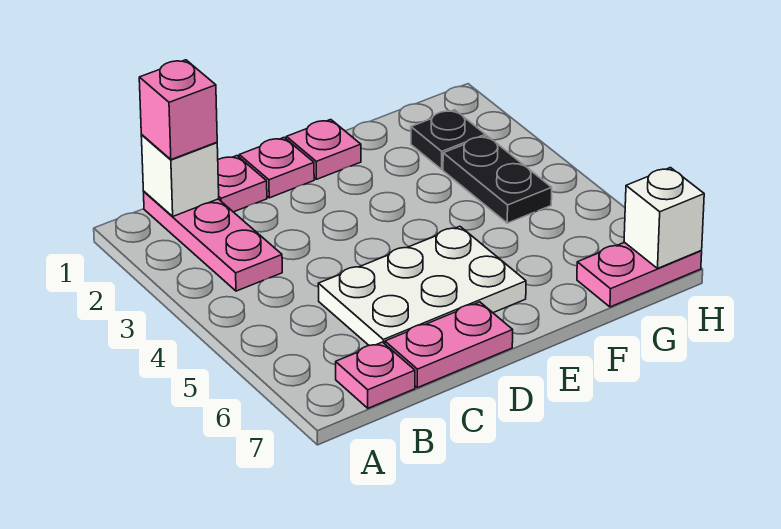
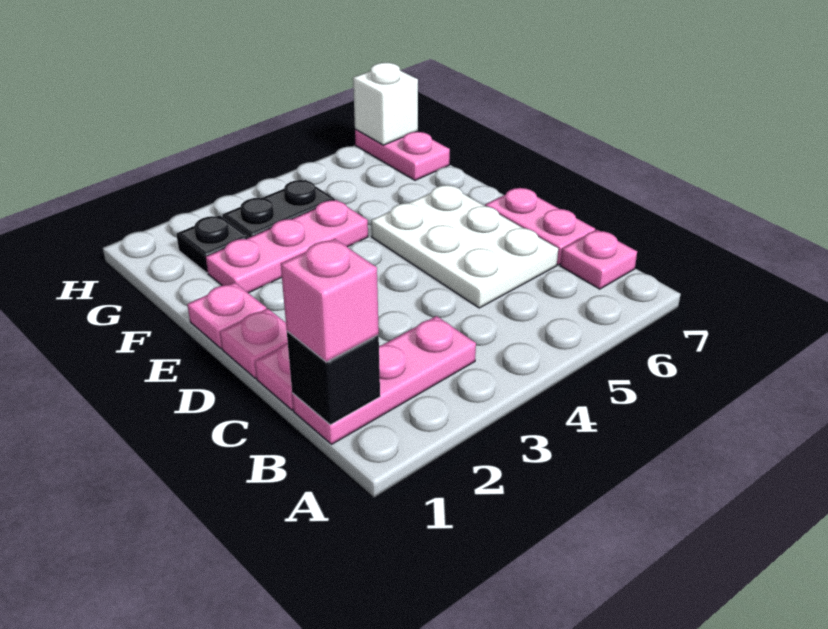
white 1x1 brick [141,135,219,217] -> black 1x1 brick [287,331,380,425]
none -> pink 1x3 plate [206,200,368,293]

